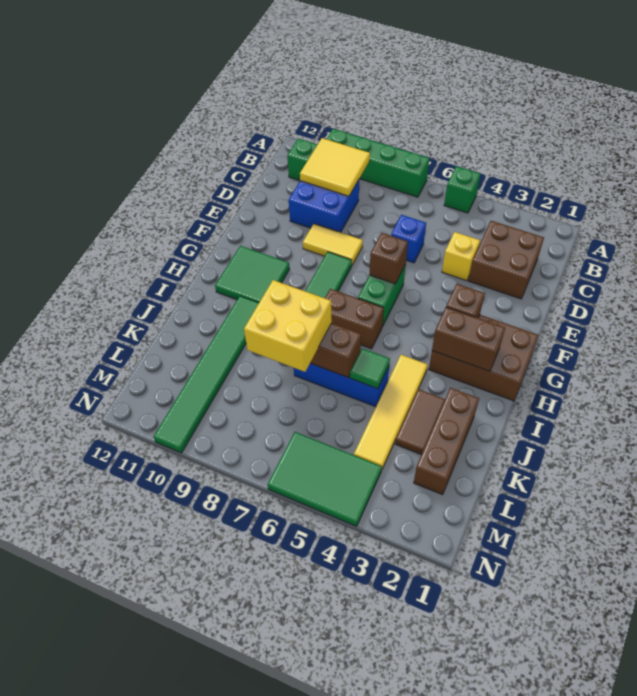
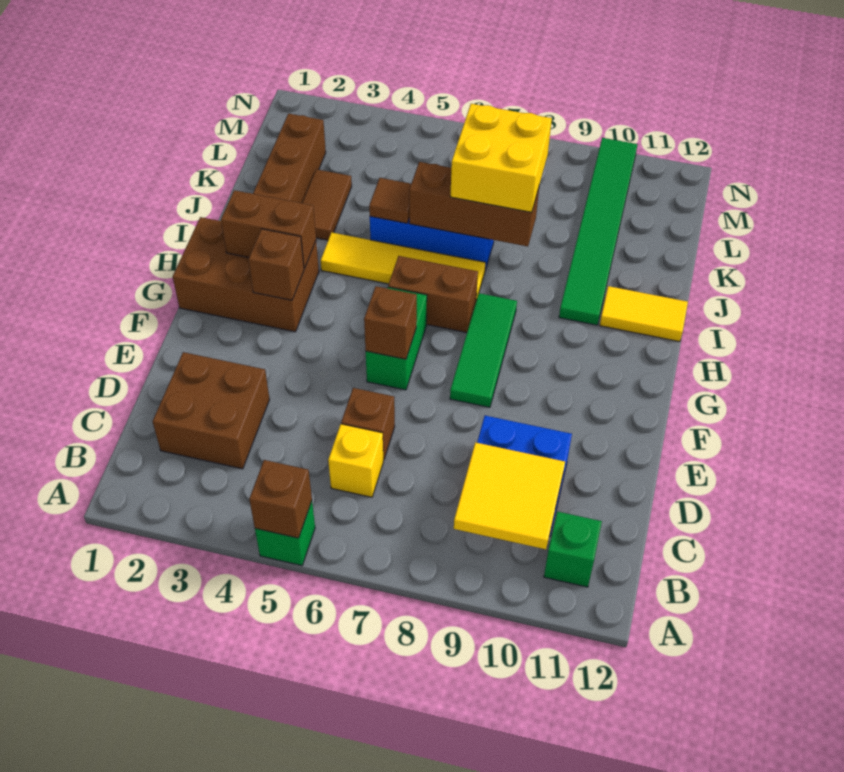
none -> brown 1x1 brick [249,460,312,538]
green 1x4 brick [327,129,429,197] -> none
yellow 1x1 brick [442,232,480,281] -> yellow 1x1 brick moved to [328,424,383,497]
blue 1x1 brick [391,215,426,263] -> brown 1x1 brick [341,388,395,460]
yellow 1x2 tile [303,224,363,265] -> yellow 1x2 tile moved to [600,286,688,342]
green 2x2 tile [215,246,290,303] -> none
yellow 1x4 tile [354,355,428,469] -> yellow 1x4 tile turned to [320,232,486,300]
green 1x1 tile [350,348,390,389] -> brown 1x1 tile [369,178,411,223]
green 2x3 tile [268,432,382,526] -> none

